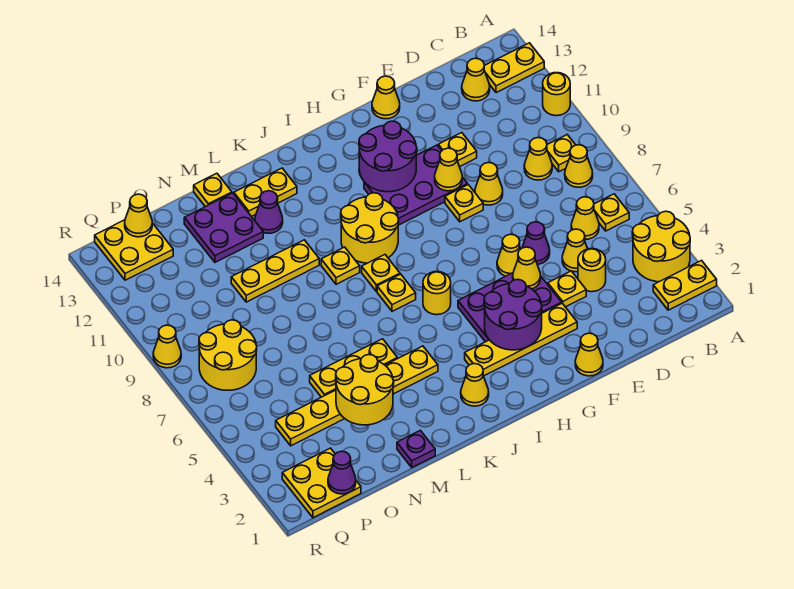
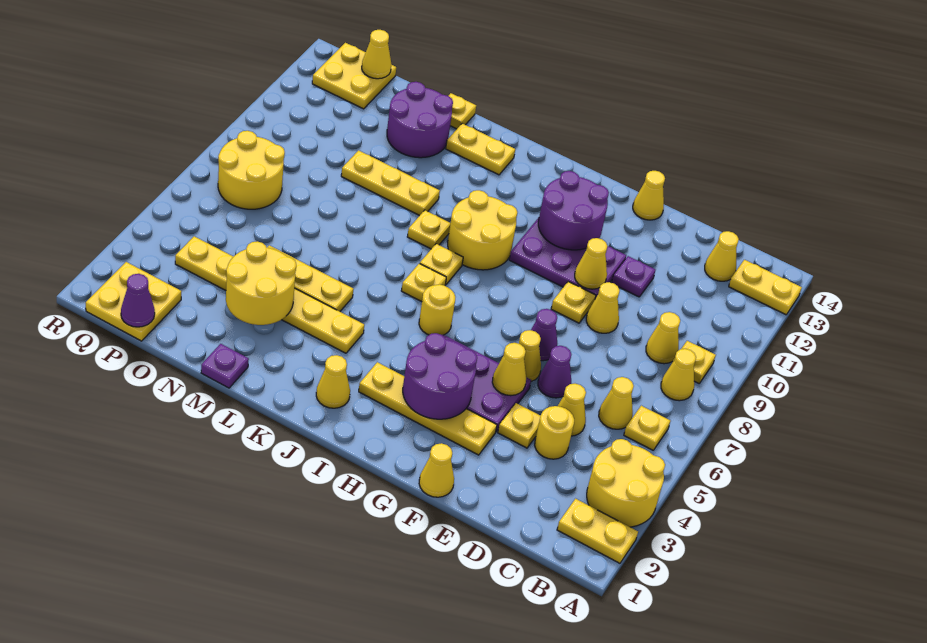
yellow 1x1 round brick [543,73,570,116] -> none
yellow 1x1 plate [438,133,477,167] -> purple 1x1 plate [612,256,655,297]
purple 1x1 cone [255,191,283,233] -> purple 1x1 cone moved to [531,309,557,361]
purple 2x2 plate [184,193,263,262] -> purple 2x2 round brick [387,82,453,158]
yellow 1x1 cone [153,325,181,368] -> none

